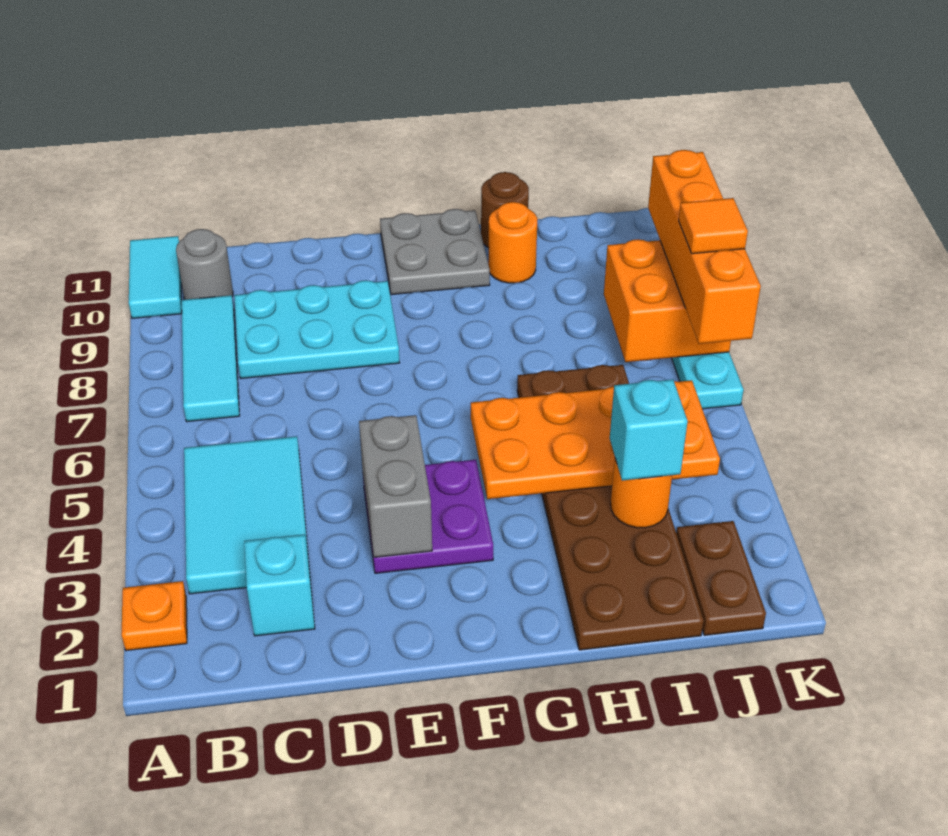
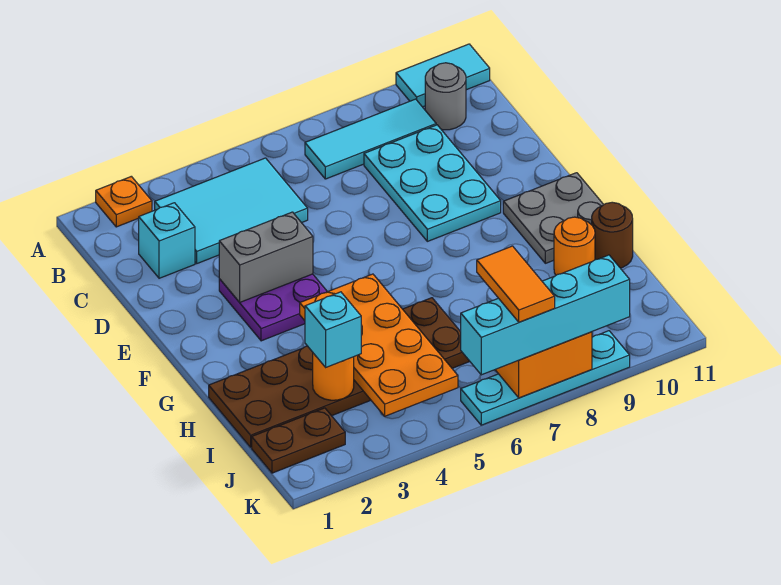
orange 1x4 brick [648,150,761,344] -> cyan 1x4 brick [461,255,630,375]
orange 1x1 tile [679,198,748,254] -> orange 1x2 tile [477,246,555,322]

